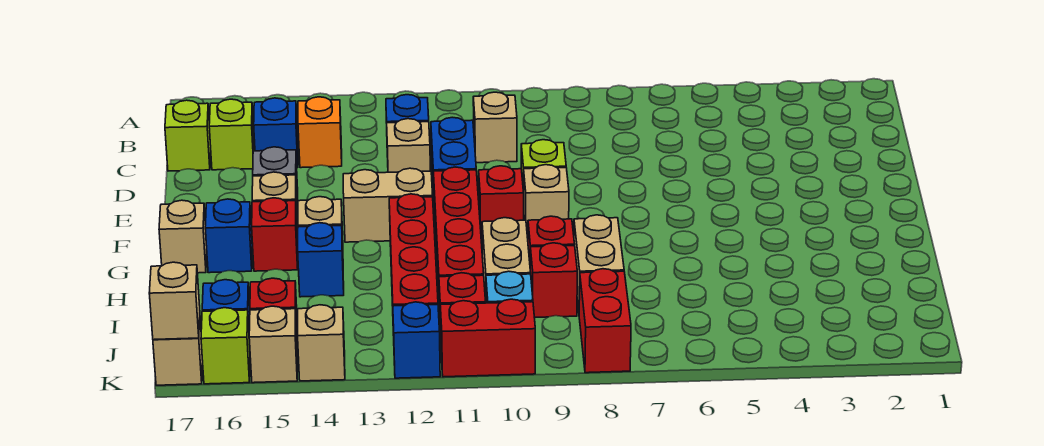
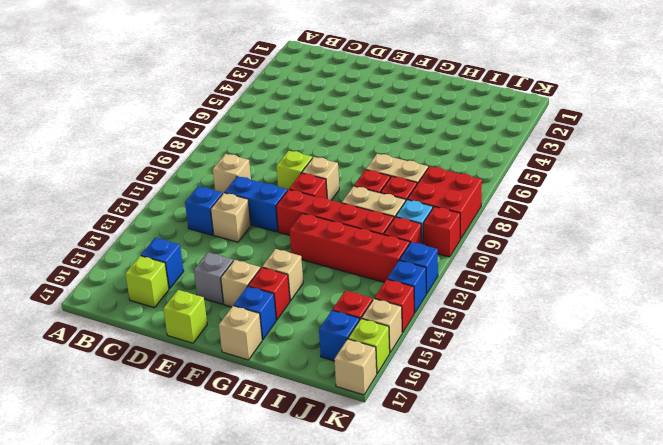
orange 1x1 brick [298,97,342,168] -> none
lime 1x1 brick [165,100,211,171] -> lime 1x1 brick moved to [163,290,207,343]
tan 1x2 brick [343,168,433,242] -> none
blue 1x1 brick [297,223,344,297] -> blue 1x1 brick moved to [387,260,426,313]
red 1x2 brick [579,269,631,373] -> red 2x2 brick [407,166,482,239]
red 1x2 brick [440,299,535,377] -> red 1x1 brick [423,207,460,257]
tan 1x1 brick [298,305,345,381] -> red 1x1 brick [375,279,414,332]
tan 1x1 brick [149,262,200,340] -> none

